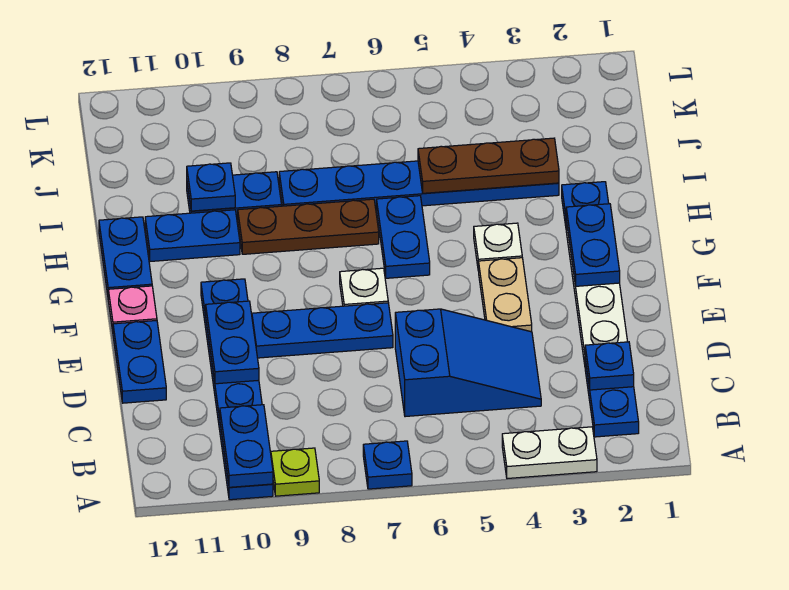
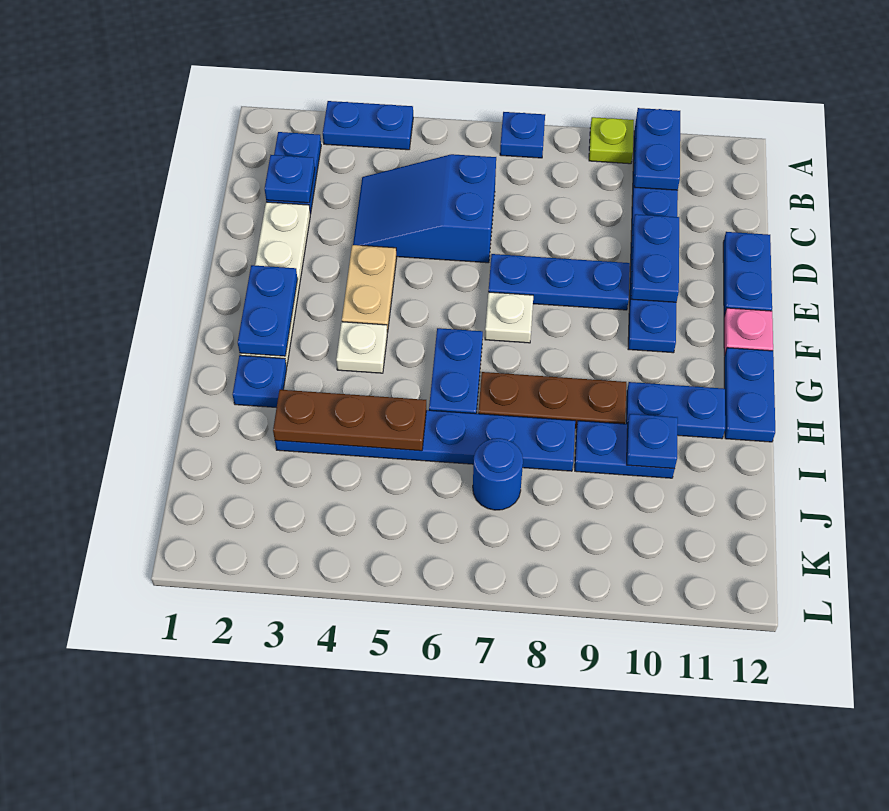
white 1x2 plate [502,427,597,479] -> blue 1x2 plate [323,101,413,150]
none -> blue 1x1 round brick [473,438,523,510]

